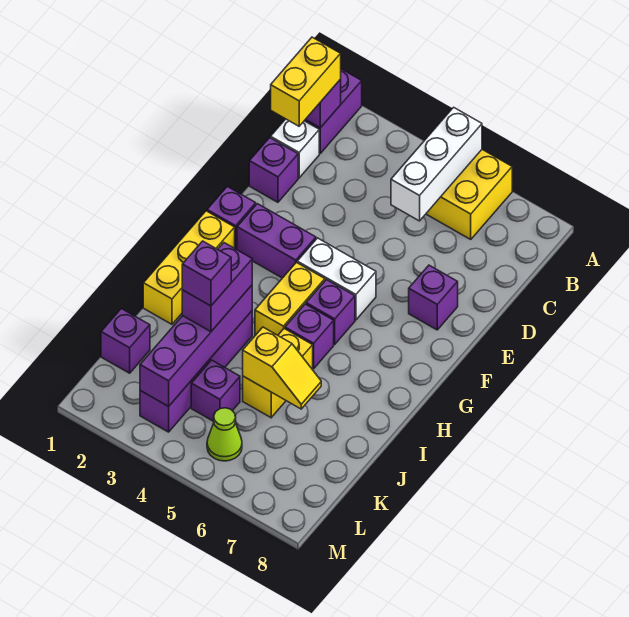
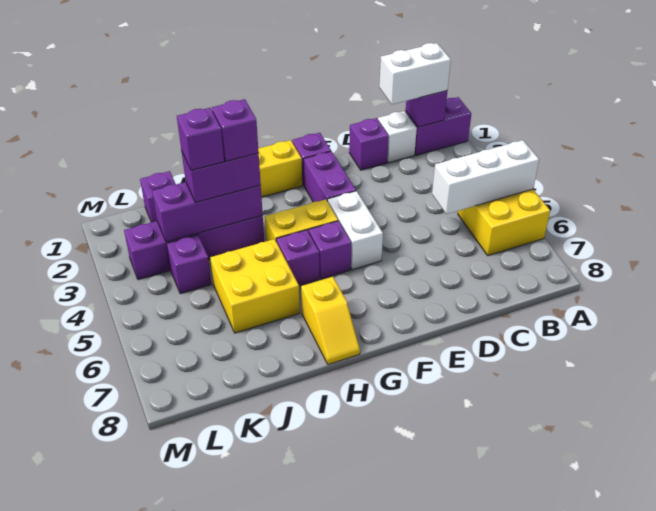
yellow 1x2 brick [271,37,341,126] -> white 1x2 brick [379,43,451,104]
purple 1x1 brick [409,265,458,330] -> purple 1x1 brick moved to [212,99,259,161]
purple 1x4 brick [140,285,252,406] -> purple 1x3 brick [152,182,263,242]
yellow 1x2 brick [243,329,313,418] -> yellow 2x2 brick [210,239,300,333]
yellow 1x2 slope [243,327,321,409] -> yellow 1x2 slope moved to [301,277,360,364]
lime 1x1 cone [207,408,242,461] -> none

